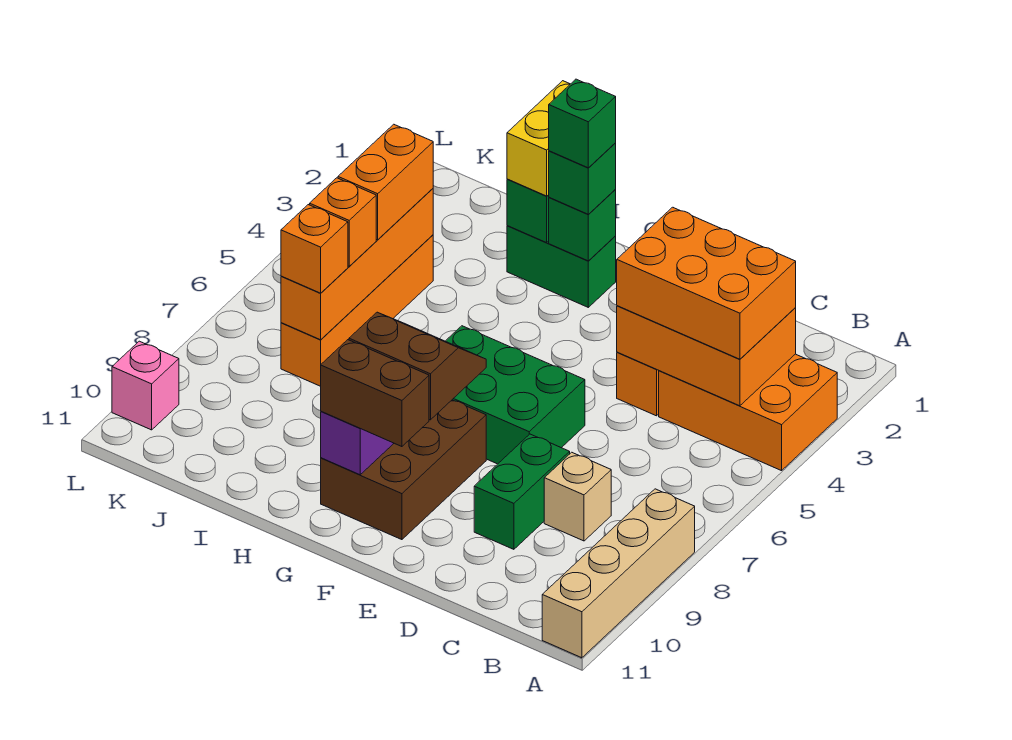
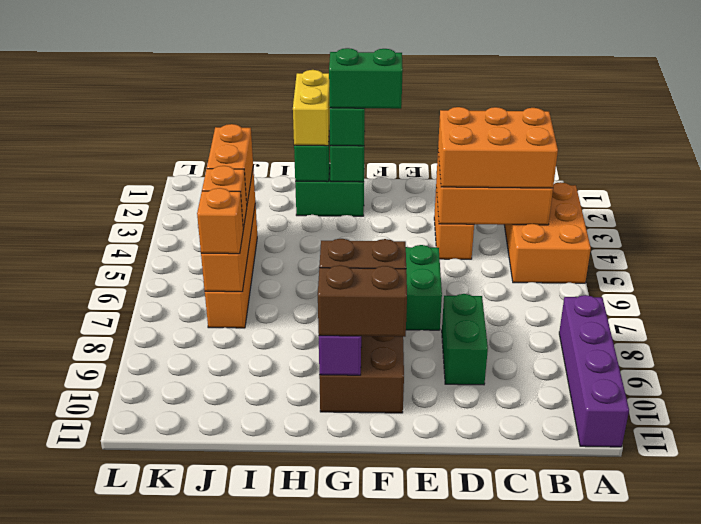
orange 2x3 brick [659,354,837,471] -> orange 2x3 brick turned to [505,182,591,283]
tan 1x4 brick [542,489,695,658] -> purple 1x4 brick [559,295,629,447]
tan 1x1 brick [544,452,611,541] -> none
green 1x1 brick [549,79,616,168] -> green 1x2 brick [329,48,403,109]
pink 1x1 brick [112,341,179,430] -> none

